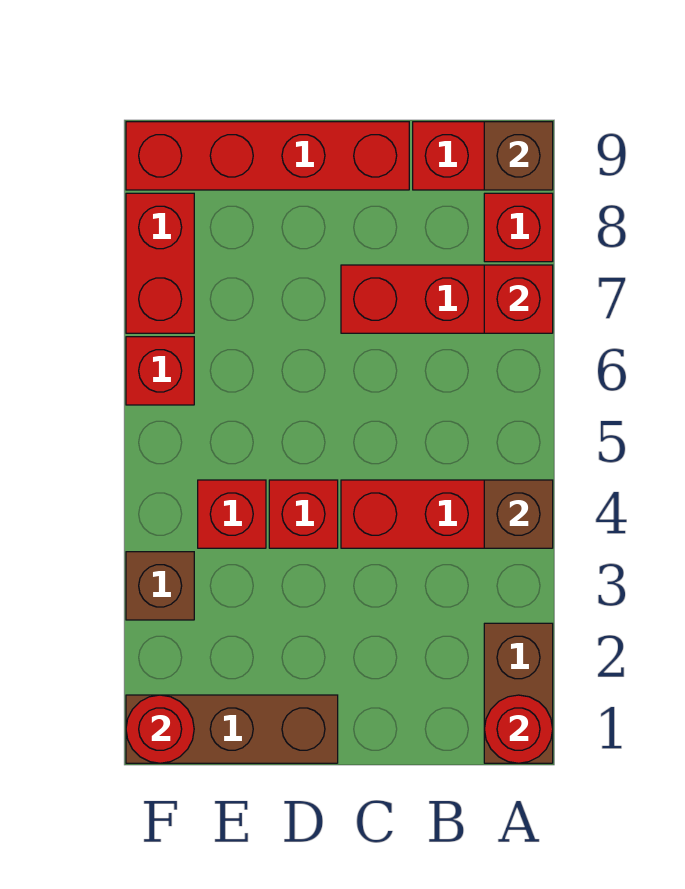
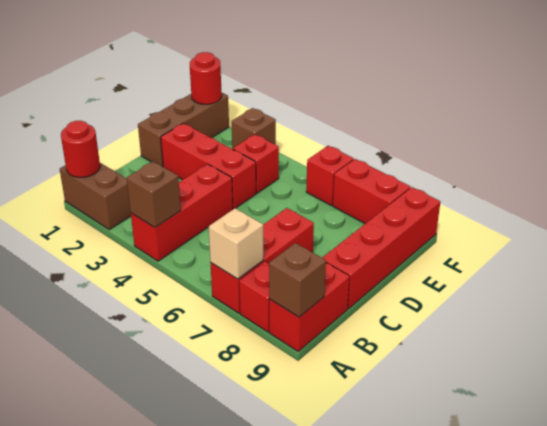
red 1x1 brick [484,265,553,333] -> tan 1x1 brick [209,208,263,279]
red 1x1 brick [269,480,338,548] -> red 1x3 brick [161,123,256,209]

